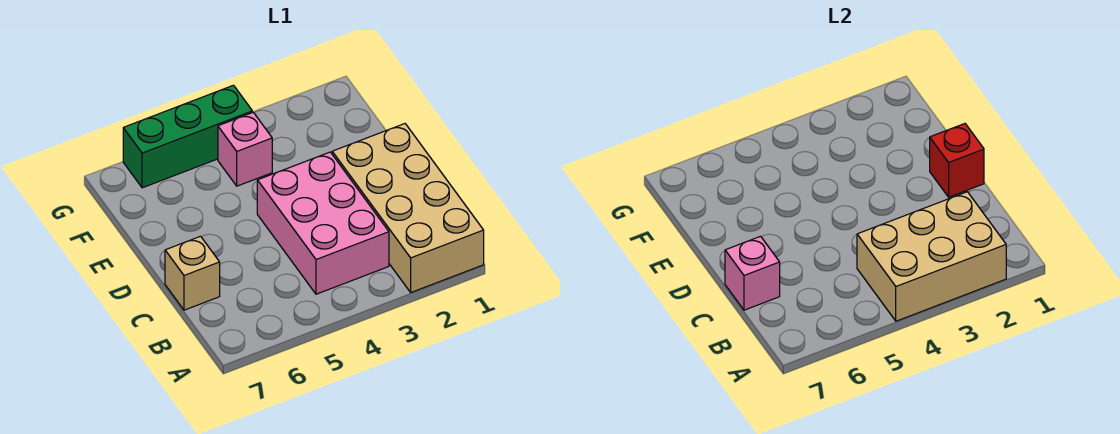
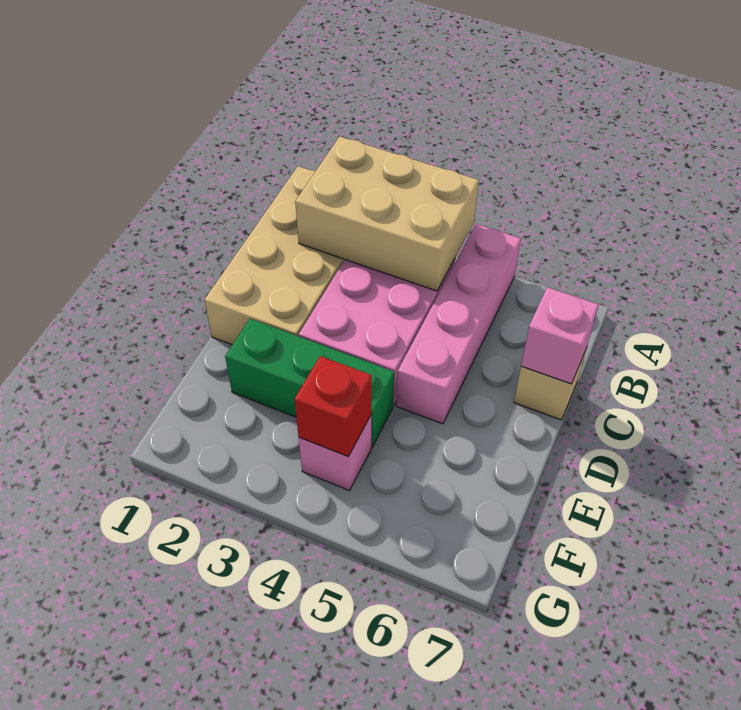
none -> pink 1x4 brick [396,224,521,424]
red 1x1 brick [930,124,984,197] -> red 1x1 brick moved to [295,356,372,456]
green 1x3 brick [123,85,252,188] -> green 1x3 brick moved to [225,319,394,447]

